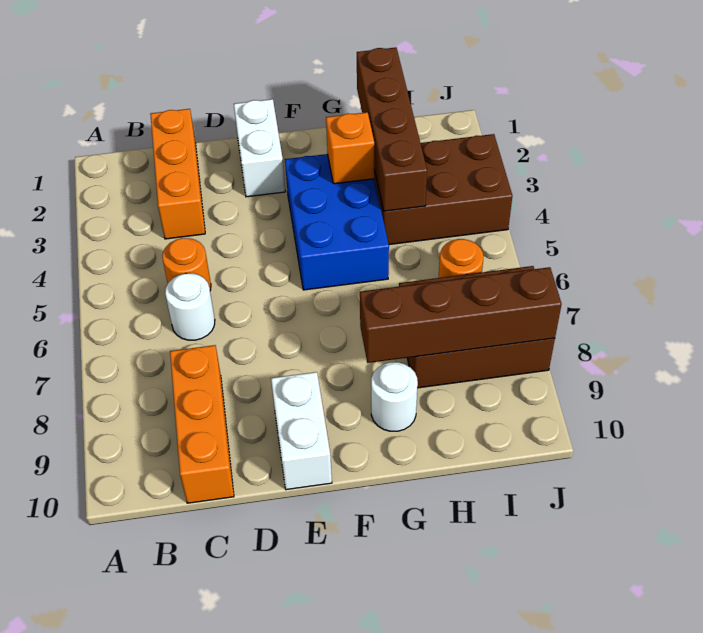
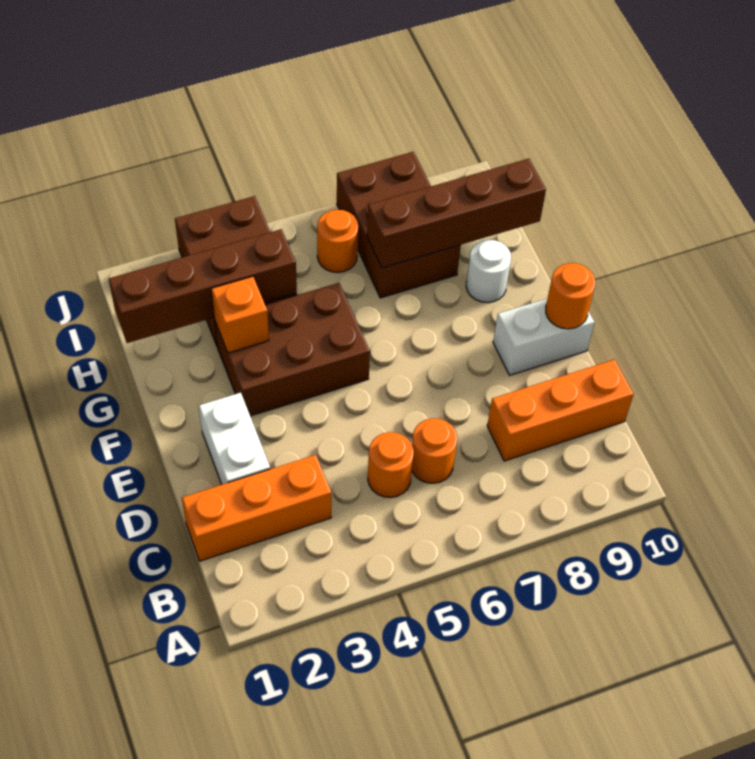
white 1x1 round brick [165,273,215,340] -> orange 1x1 round brick [412,418,457,483]
white 1x2 brick [234,99,285,197] -> white 1x2 brick turned to [199,393,270,485]
none -> orange 1x1 round brick [546,263,595,329]
blue 2x3 brick [285,154,389,290] -> brown 2x3 brick [215,283,370,416]
brown 1x4 brick [360,267,562,363] -> brown 1x4 brick turned to [367,159,546,268]

